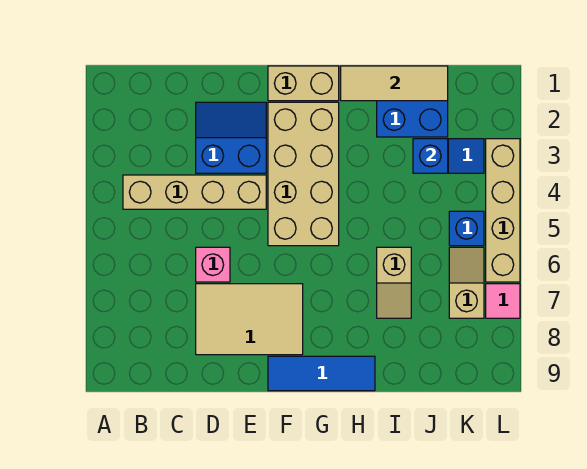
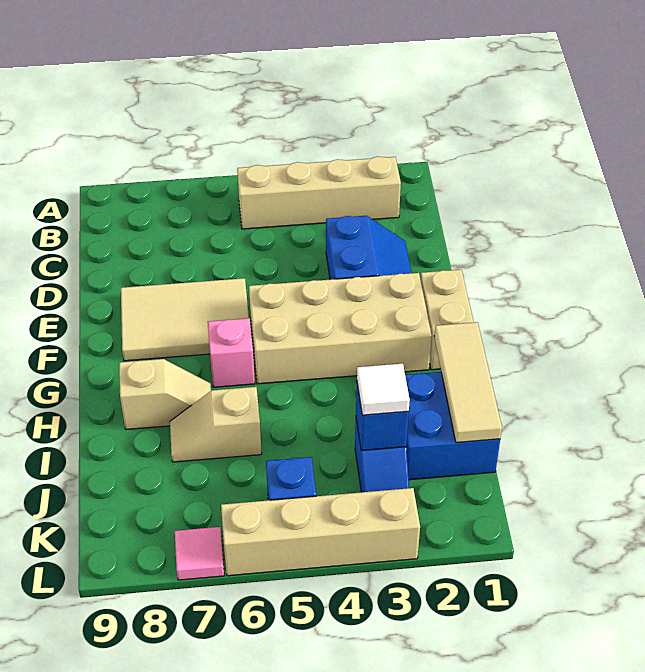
tan 1x4 brick [123,175,266,209] -> tan 1x4 brick turned to [237,157,401,229]
pink 1x1 brick [196,247,230,282] -> pink 1x1 brick moved to [208,318,255,387]
tan 2x3 tile [196,284,303,355] -> tan 2x3 tile turned to [121,278,249,361]
blue 1x3 tile [268,356,375,391] -> none
none -> white 1x1 tile [357,364,410,415]
tan 1x2 slope [449,247,484,318] -> tan 1x2 slope moved to [119,359,211,429]

